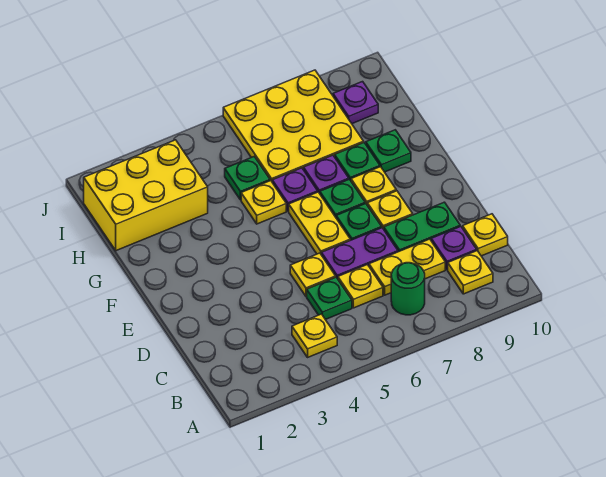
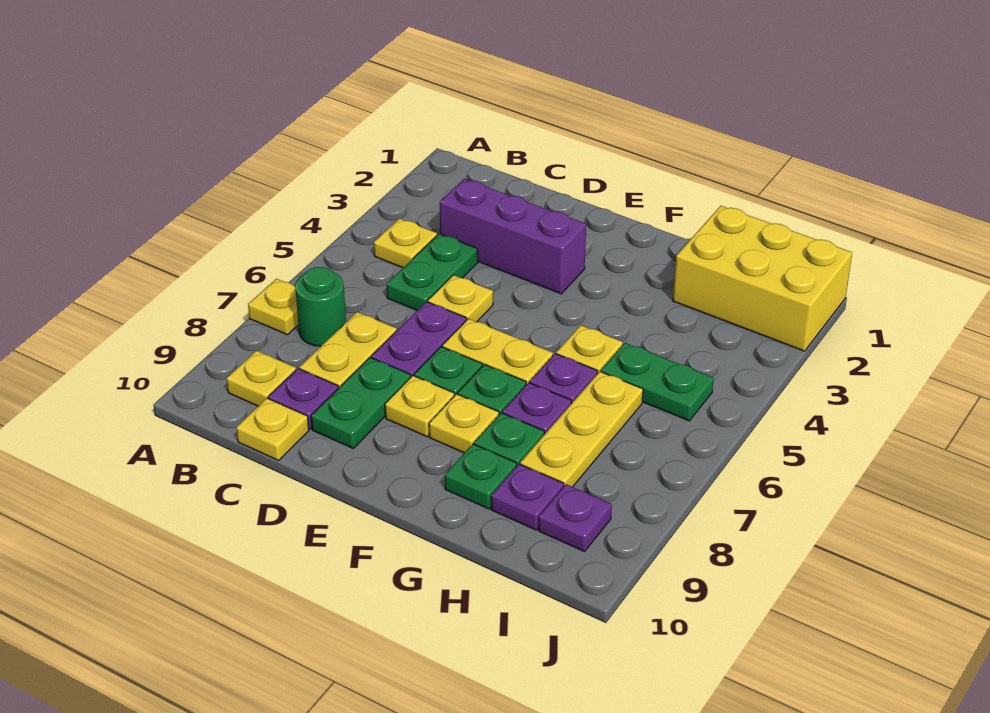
none -> purple 1x3 brick [440,179,586,294]
green 1x1 plate [307,277,352,320] -> green 1x2 plate [387,234,478,310]
yellow 1x1 plate [338,265,383,308] -> yellow 1x1 plate moved to [248,279,298,335]
yellow 2x3 brick [84,140,208,251] -> yellow 2x3 brick turned to [673,206,852,351]
green 1x1 plate [225,157,270,200] -> green 1x2 plate [601,343,714,421]
yellow 3x3 plate [223,70,364,181] -> yellow 1x3 plate [520,372,643,487]
none -> purple 1x1 plate [491,464,564,530]

